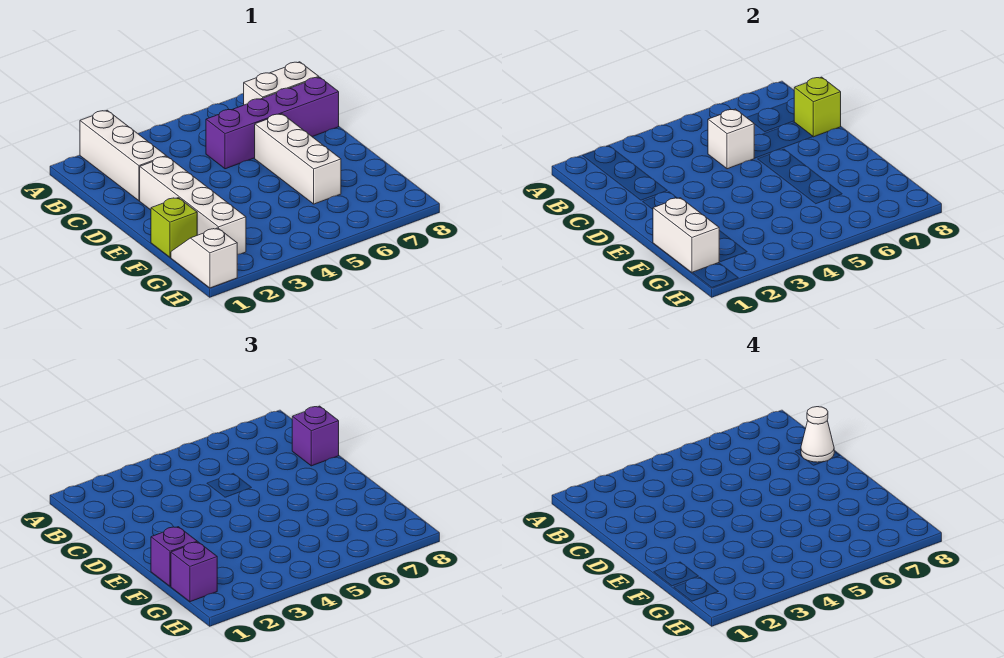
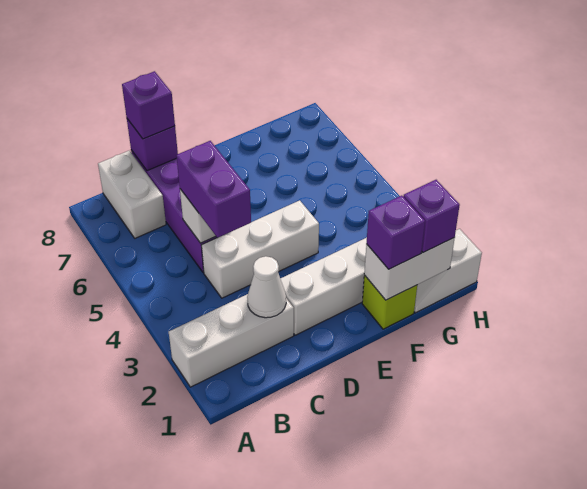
none -> purple 1x2 brick [176,141,251,238]
lime 1x1 brick [794,77,841,137] -> purple 1x1 brick [127,119,178,171]
white 1x1 cone [801,407,834,462] -> white 1x1 cone moved to [247,256,286,318]
white 1x3 brick [255,114,341,204] -> white 1x3 brick moved to [202,200,319,298]

